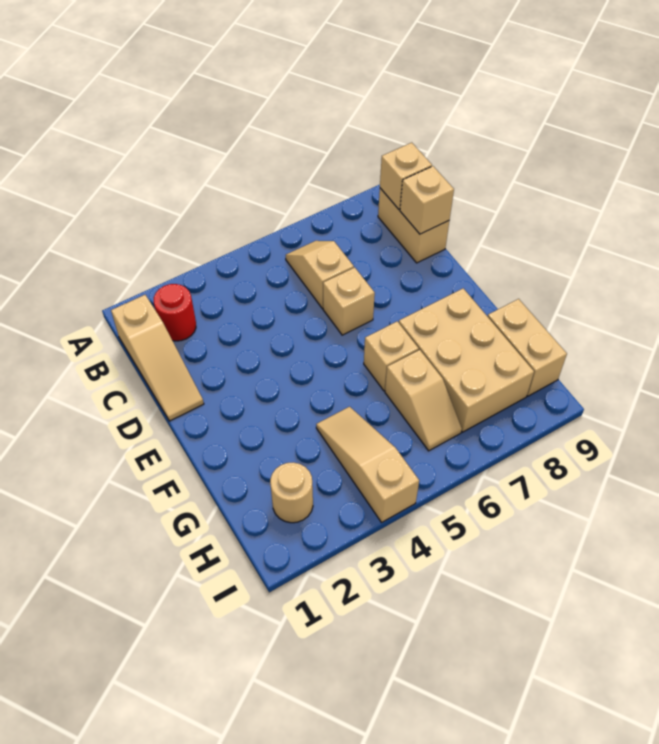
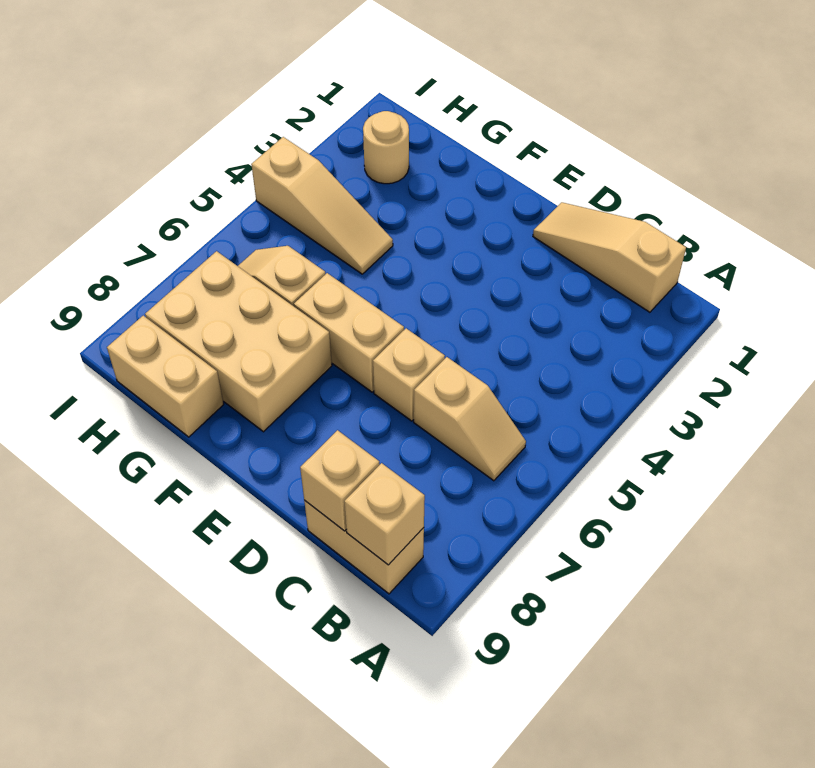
red 1x1 round brick [154,284,196,341] -> none
tan 1x1 brick [364,321,419,391] -> tan 1x2 brick [294,273,404,392]

